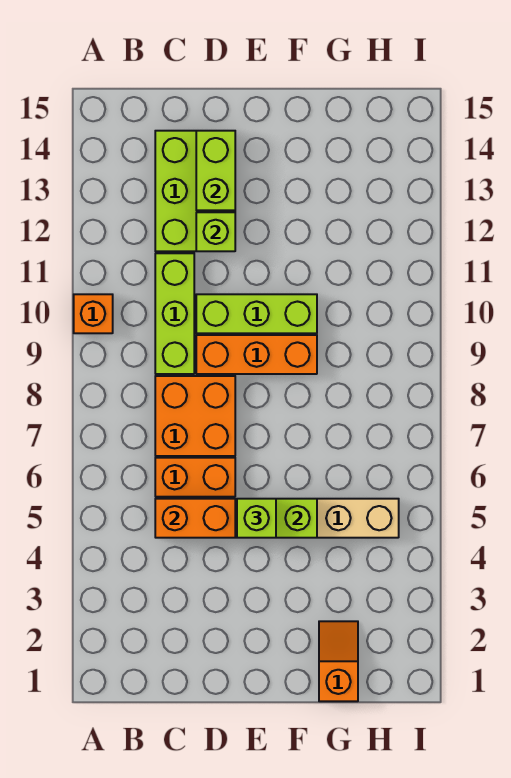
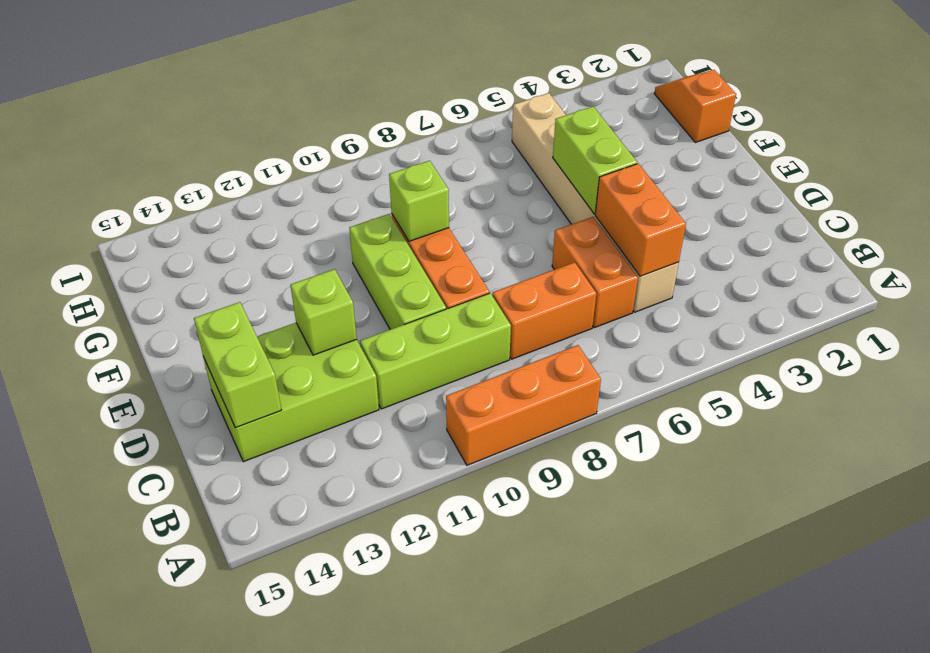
orange 1x1 brick [74,294,113,333] -> orange 1x3 brick [446,345,601,465]
orange 2x2 brick [155,376,235,456] -> orange 1x2 brick [492,262,596,359]
lime 1x2 brick [196,131,235,210] -> lime 1x2 brick turned to [194,302,281,428]
lime 1x1 brick [237,499,276,538] -> lime 1x1 brick moved to [389,161,449,241]
orange 1x2 slope [319,621,358,701] -> orange 1x2 slope turned to [654,70,736,143]

